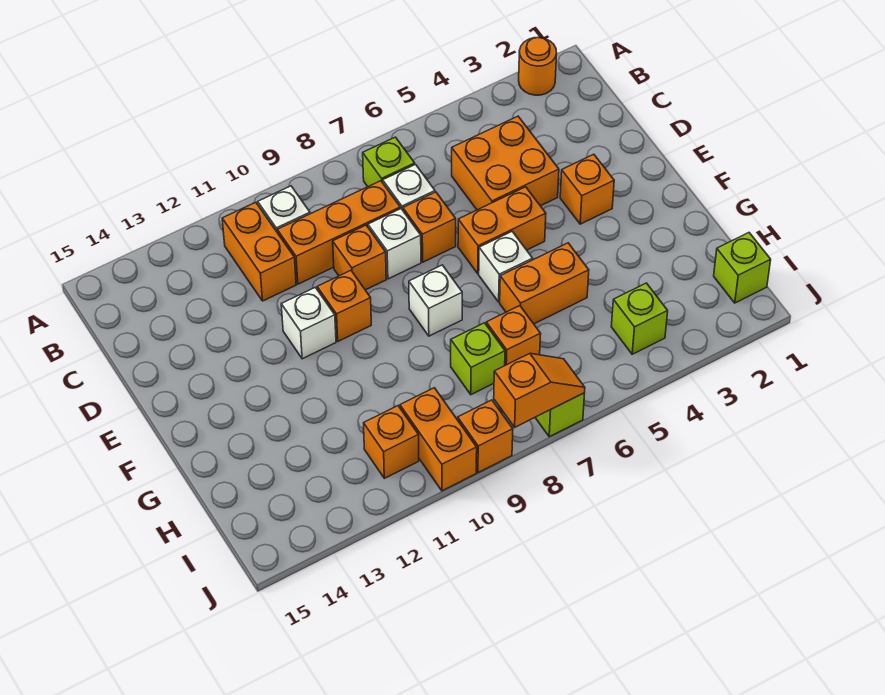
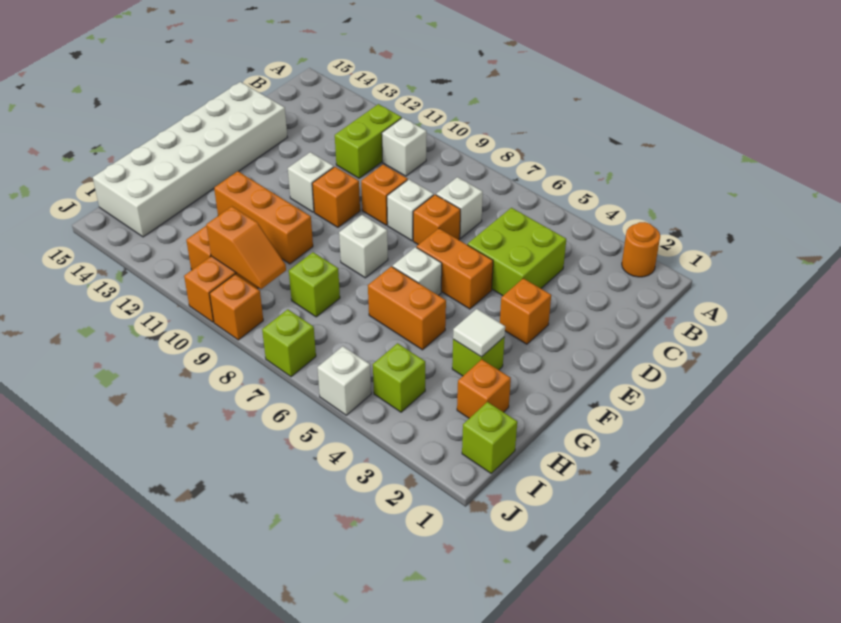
lime 1x1 brick [363,137,415,187] -> lime 1x1 brick moved to [452,337,505,376]
orange 1x2 brick [222,202,296,301] -> lime 1x2 brick [335,104,402,178]
orange 2x2 brick [452,116,559,210] -> lime 2x2 brick [467,208,566,296]
orange 1x3 brick [277,181,400,284] -> orange 1x3 brick moved to [214,171,313,264]
none -> white 2x6 brick [93,82,287,237]
none -> white 1x1 tile [453,309,505,357]
orange 1x1 brick [486,306,541,365] -> orange 1x1 brick moved to [457,359,511,418]
none -> white 1x1 brick [317,346,371,415]
orange 1x2 slope [494,353,585,427] -> orange 1x2 slope moved to [206,206,286,289]

